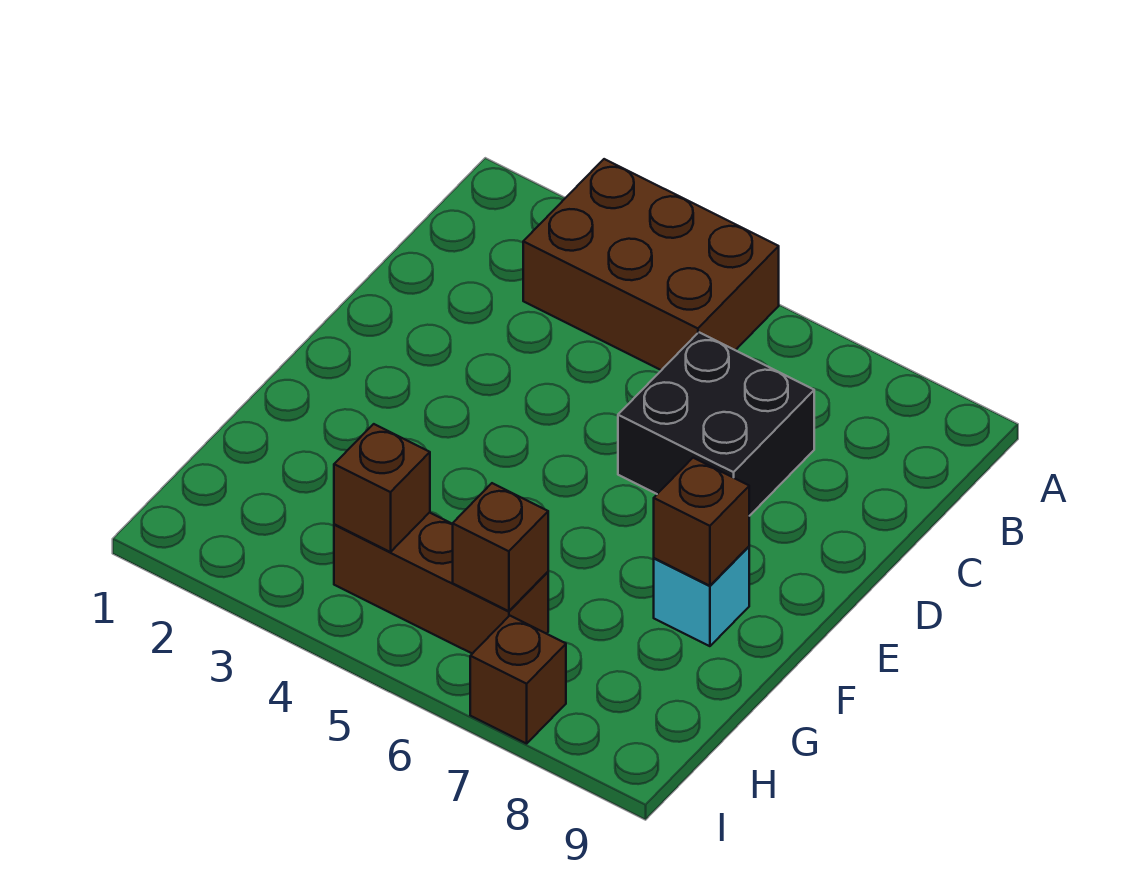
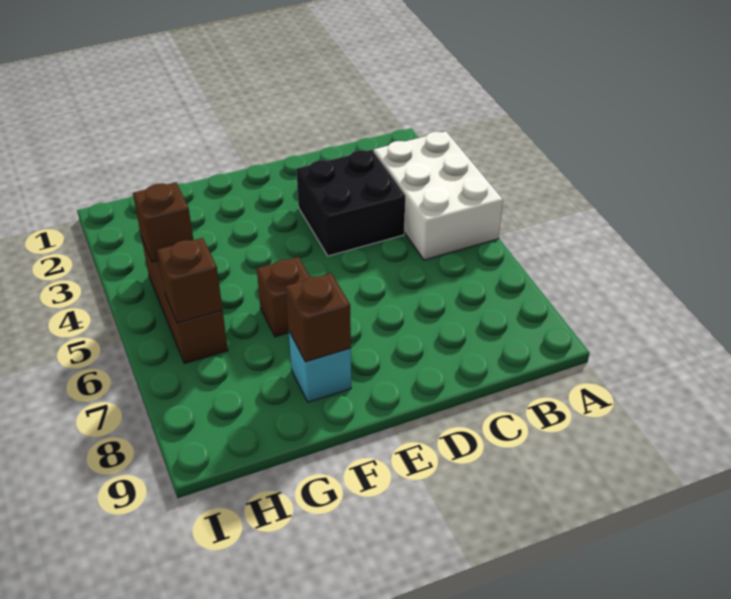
brown 2x3 brick [523,159,779,370] -> white 2x3 brick [374,131,503,260]
black 2x2 brick [618,332,814,516] -> black 2x2 brick moved to [296,150,405,256]
brown 1x1 brick [470,616,566,744] -> brown 1x1 brick moved to [257,257,310,337]

